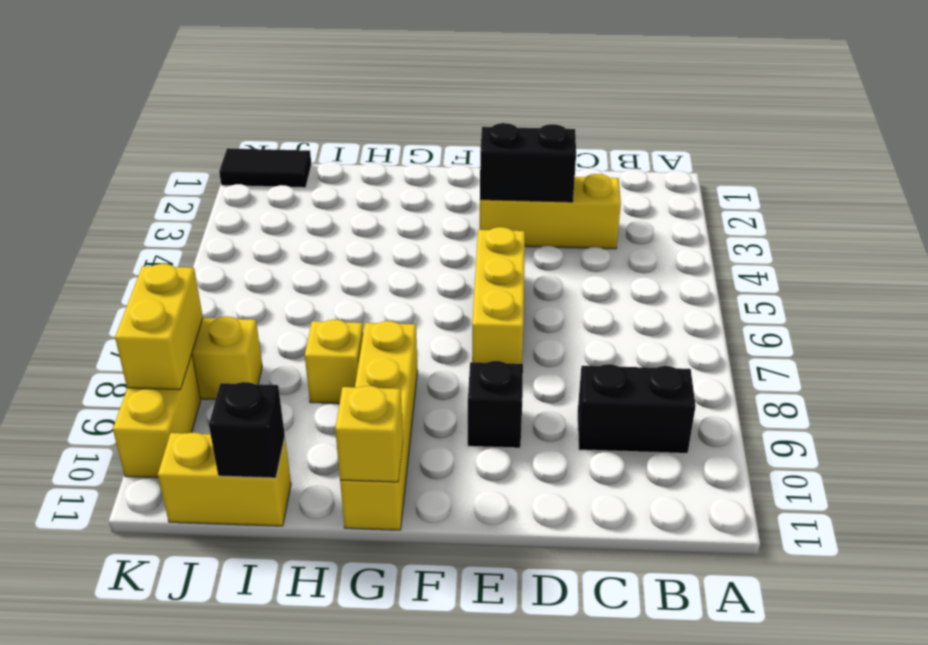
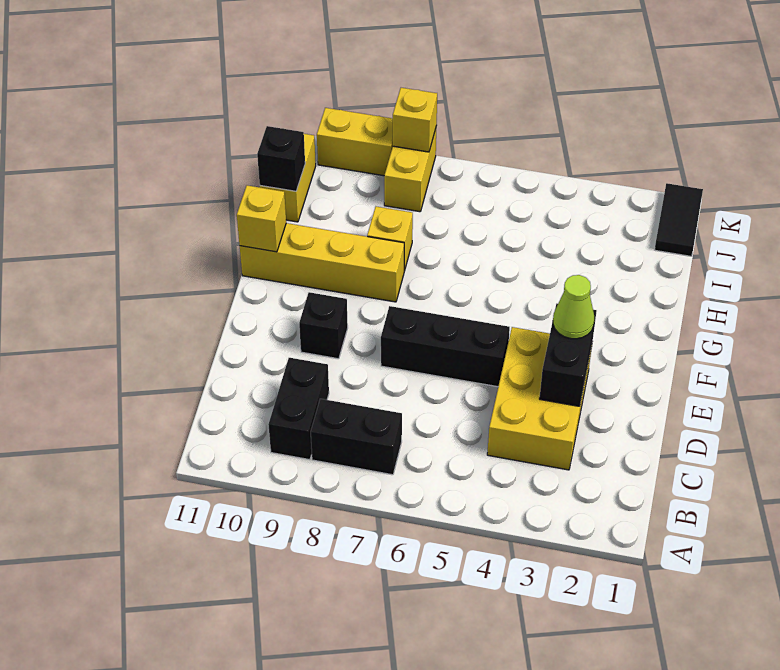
none -> black 1x2 brick [311,399,402,475]
yellow 1x3 brick [480,174,621,249] -> yellow 2x3 brick [487,327,592,470]
none -> lime 1x1 cone [553,275,594,339]
yellow 1x3 brick [472,227,525,364] -> black 1x3 brick [381,306,510,387]
yellow 1x2 brick [115,264,203,390] -> yellow 1x1 brick [393,88,437,152]

